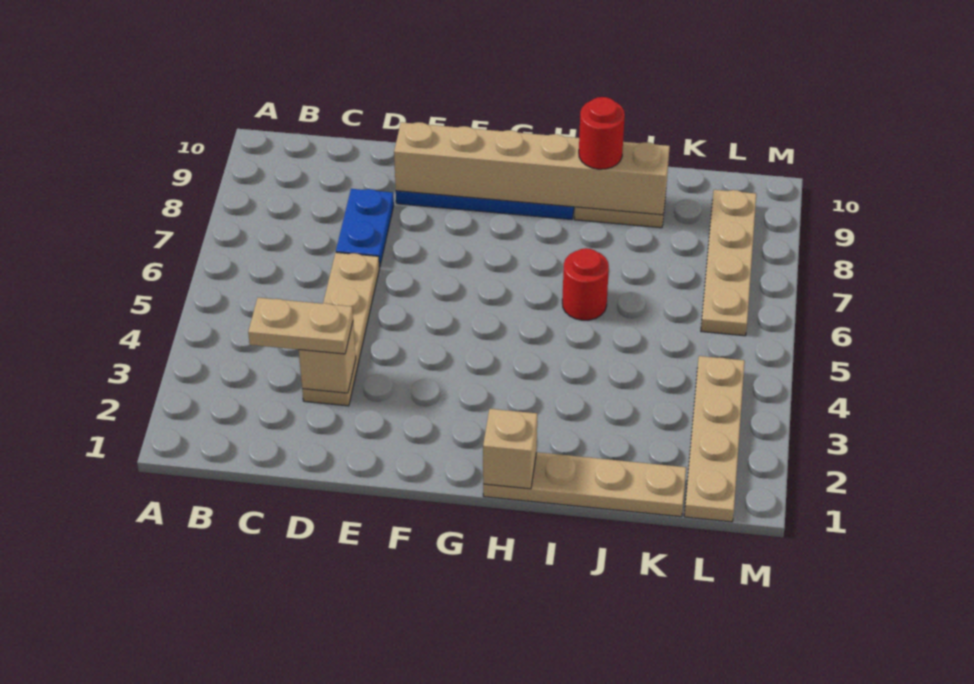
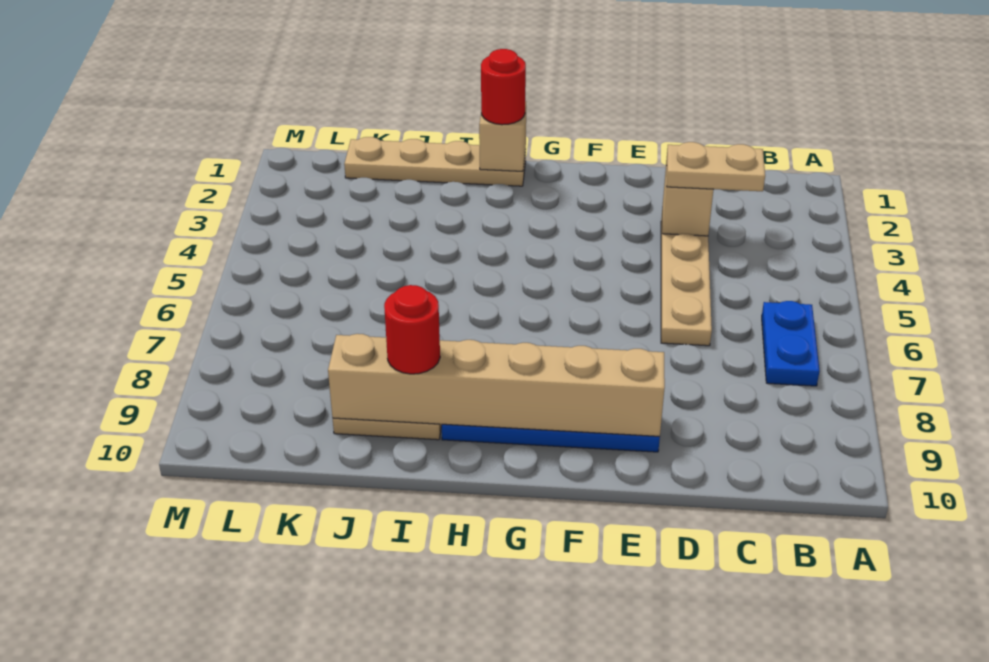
blue 1x2 plate [336,189,394,267] -> blue 1x2 plate moved to [762,301,819,386]
red 1x1 round brick [562,248,609,320] -> red 1x1 round brick moved to [481,49,526,125]
tan 1x4 plate [684,356,745,522] -> none
tan 1x4 plate [701,190,756,336] -> none

